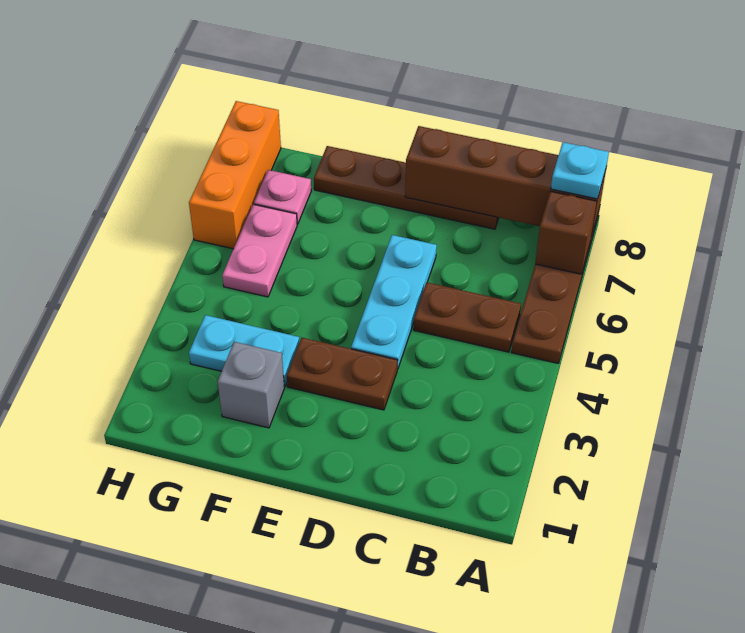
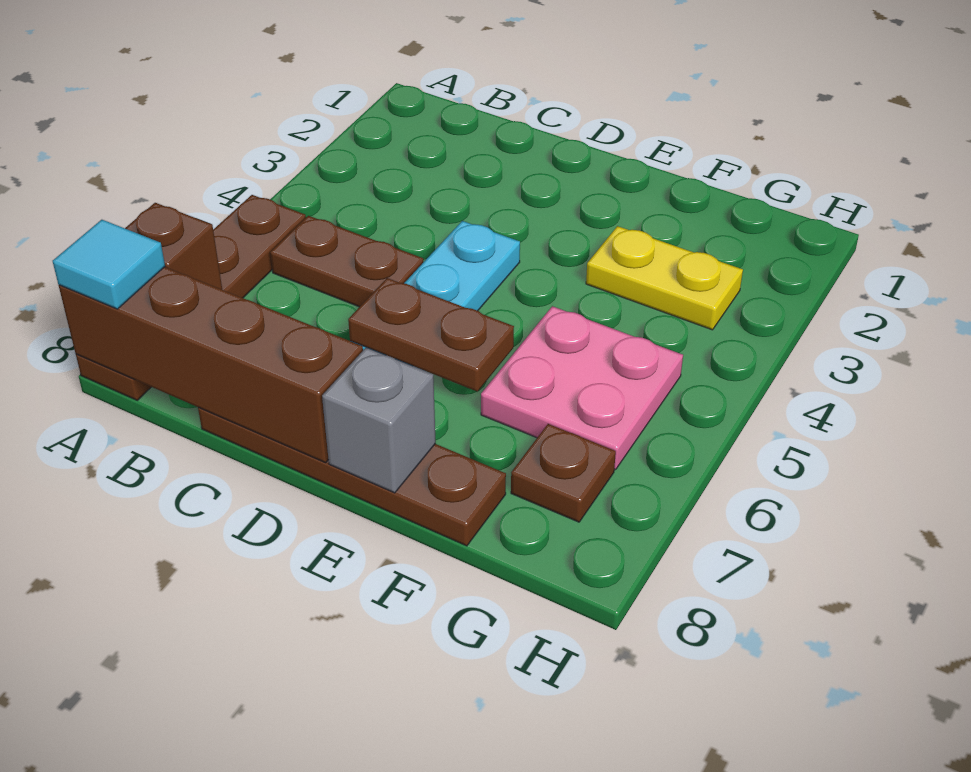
cyan 1x1 plate [551,142,609,199] -> cyan 1x1 tile [53,220,165,309]
brown 1x2 plate [287,338,397,410] -> brown 1x2 plate moved to [348,278,514,392]
grey 1x1 brick [218,342,284,428] -> grey 1x1 brick moved to [322,347,436,493]
cyan 1x2 plate [189,315,299,386] -> yellow 1x2 plate [586,226,743,330]
pink 1x2 plate [222,204,297,297] -> pink 2x2 plate [481,306,683,470]
pink 1x1 plate [254,170,311,224] -> brown 1x1 plate [511,424,616,522]
orange 1x3 brick [189,101,281,249] -> none

